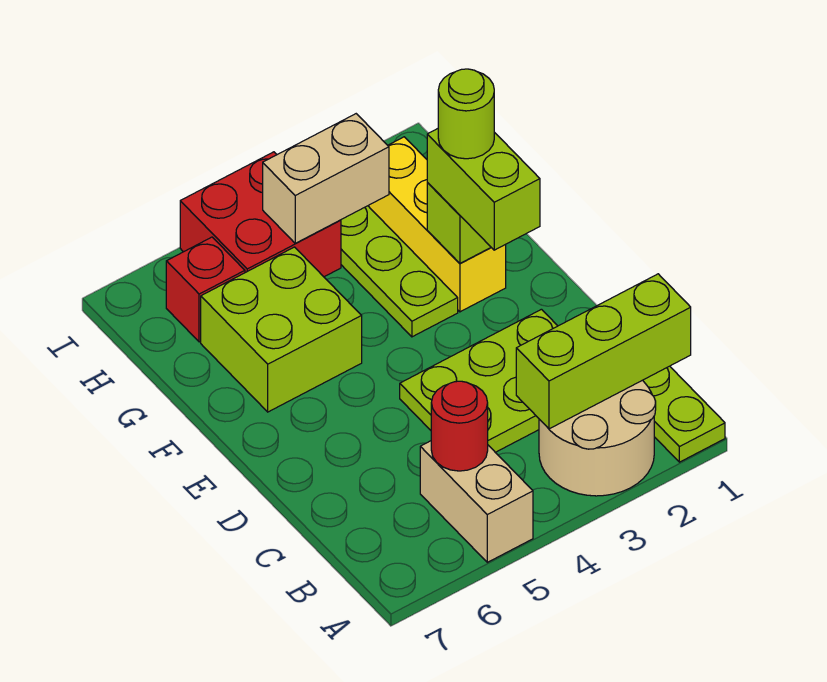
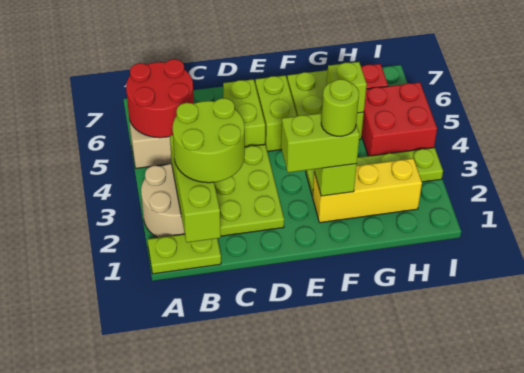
none -> lime 2x2 round brick [173,98,245,183]
red 1x1 round brick [431,381,488,471] -> red 2x2 round brick [126,59,194,138]
none -> lime 1x2 brick [223,79,265,147]
none -> lime 1x2 brick [255,75,297,151]
none -> lime 1x1 brick [327,62,367,113]
tan 1x2 brick [263,114,389,243] -> none

